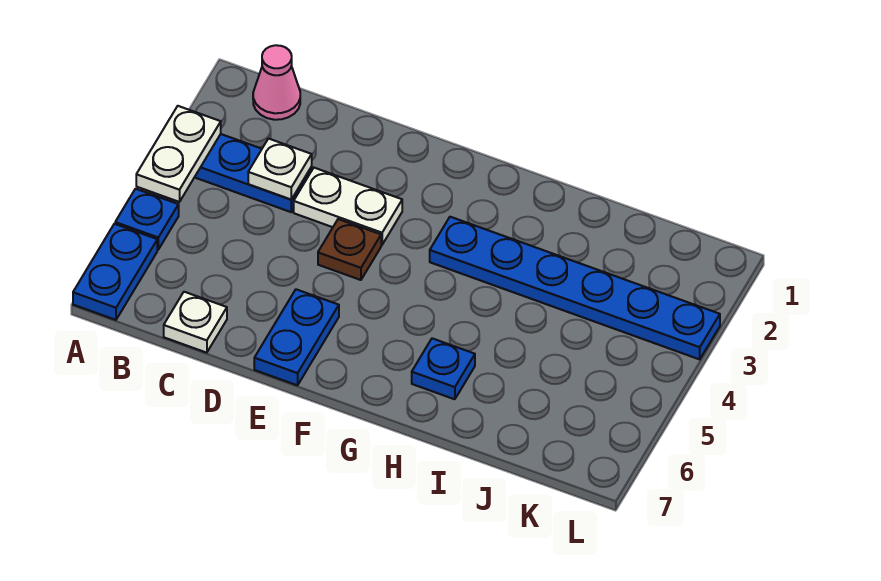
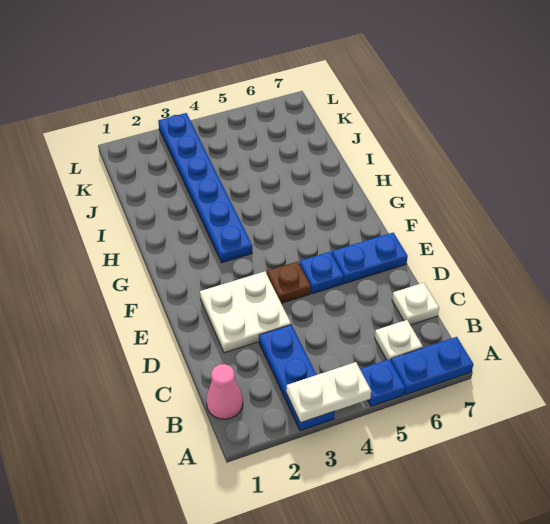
white 1x1 plate [248,139,312,199] -> white 1x1 plate moved to [375,320,423,361]
white 1x2 plate [294,168,402,245] -> white 2x2 plate [200,272,291,353]
blue 1x1 plate [412,338,475,399] -> blue 1x1 plate moved to [300,252,344,294]

